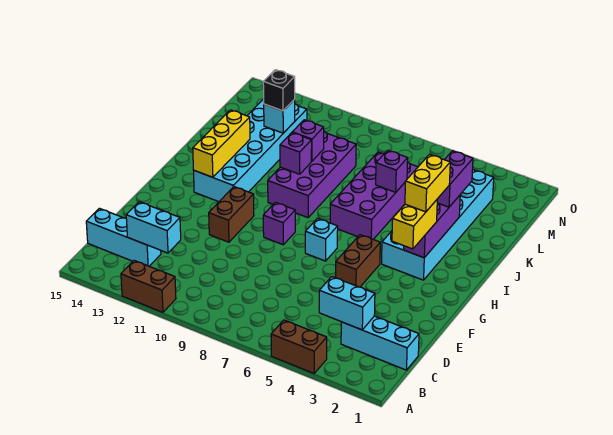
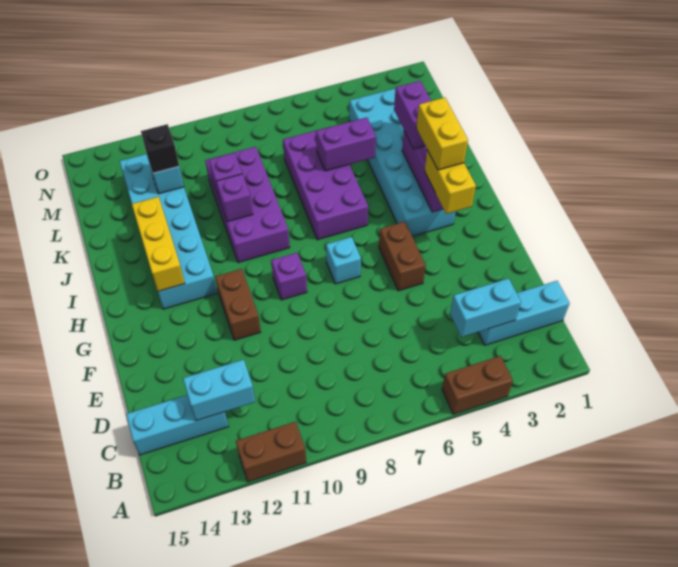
purple 1x1 brick [376,150,408,192] -> purple 1x2 brick [316,117,376,171]

